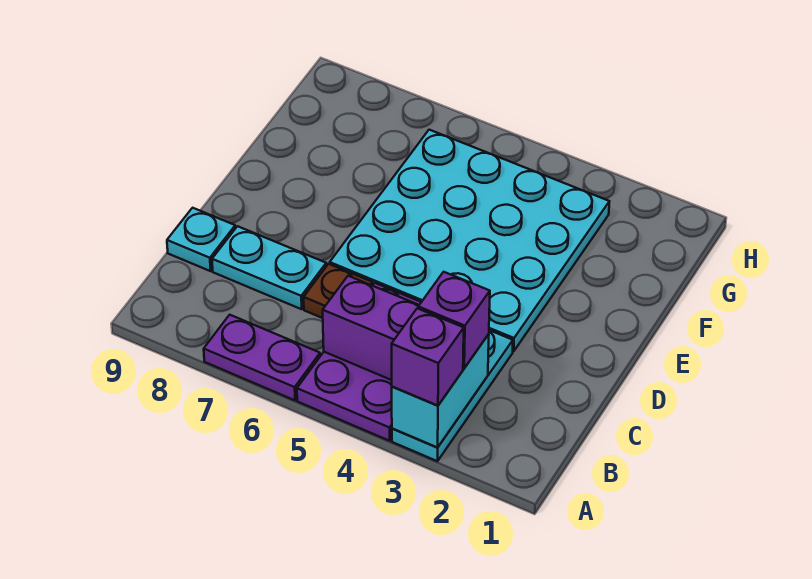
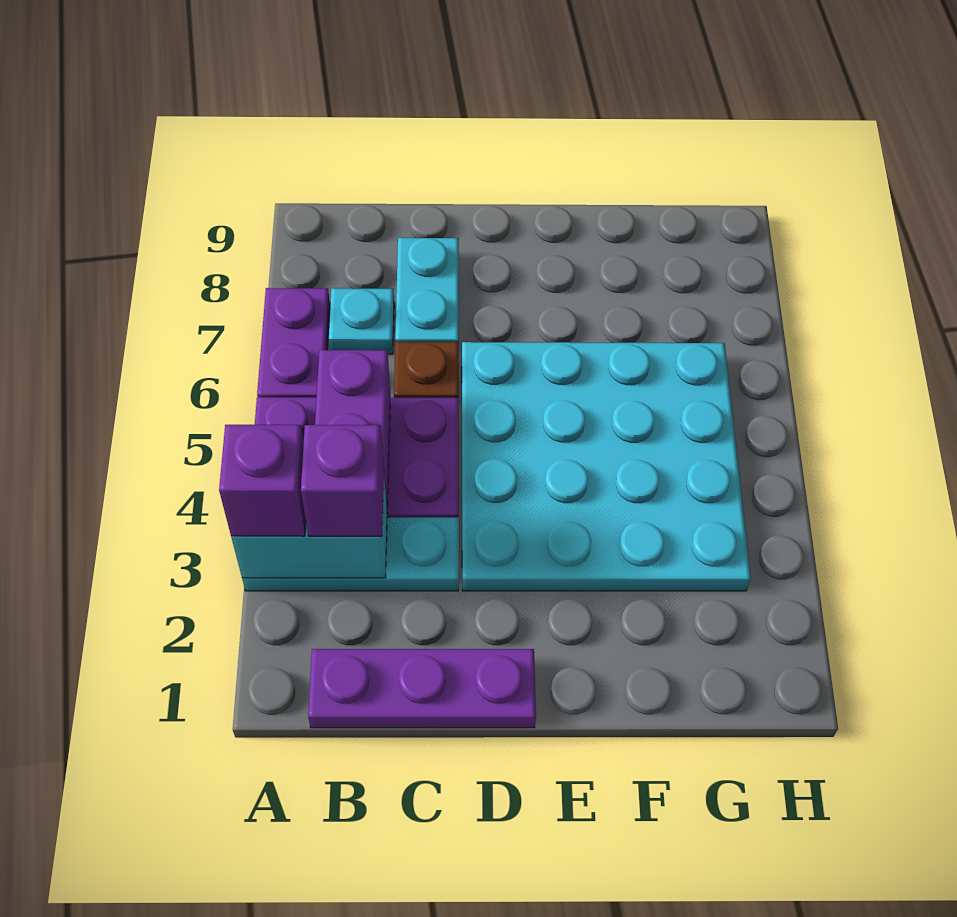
none -> purple 1x3 plate [308,649,536,728]
cyan 1x1 plate [167,208,235,271] -> cyan 1x1 plate moved to [329,288,394,354]

